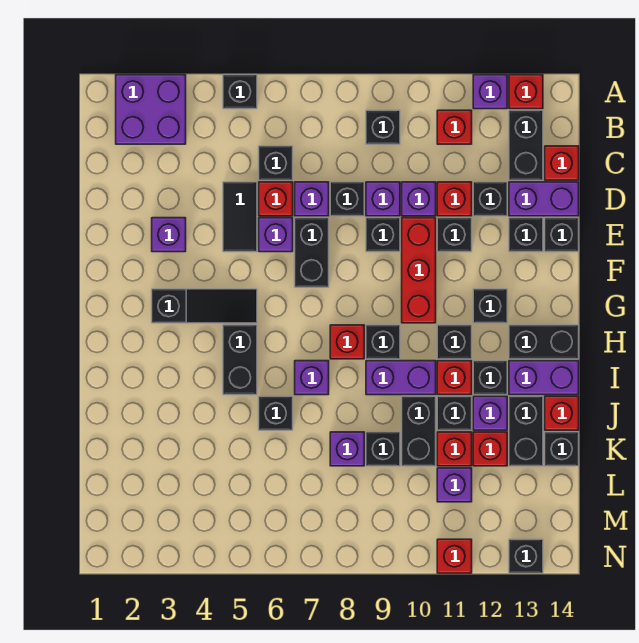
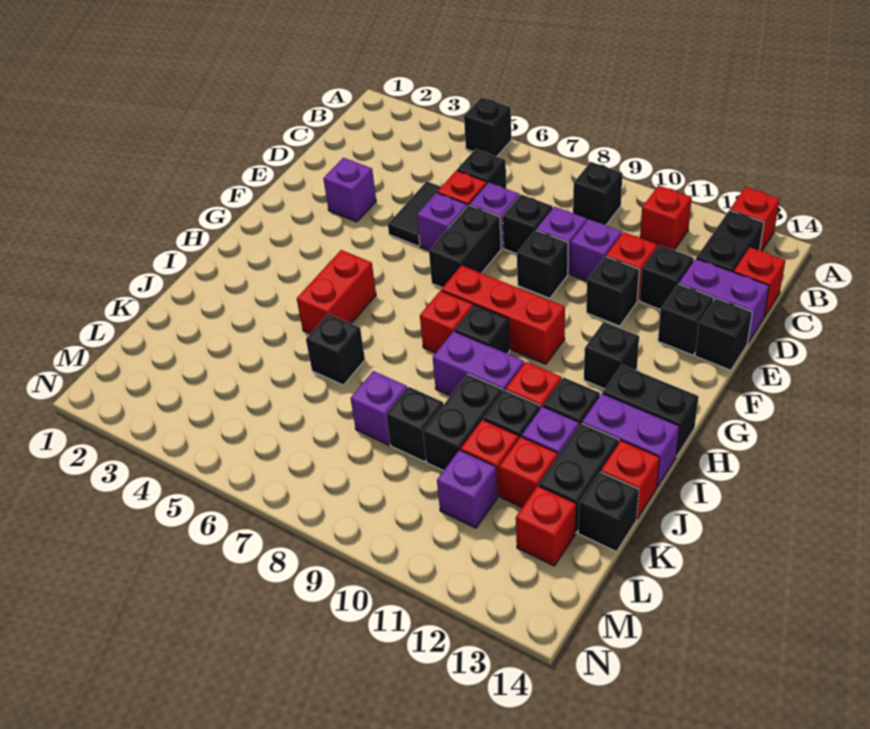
purple 2x2 brick [116,75,186,144] -> none
purple 1x1 brick [473,75,507,109] -> none
red 1x3 brick [402,218,436,323] -> red 1x3 brick turned to [441,265,565,364]
black 1x3 slope [152,289,257,323] -> none
black 1x2 brick [223,325,257,395] -> red 1x2 brick [297,250,376,334]
black 1x1 brick [437,325,472,359] -> none
purple 1x1 brick [295,361,329,395] -> none
red 1x1 brick [437,539,472,573] -> red 1x1 brick moved to [516,486,576,566]
black 1x1 brick [509,539,543,573] -> none

